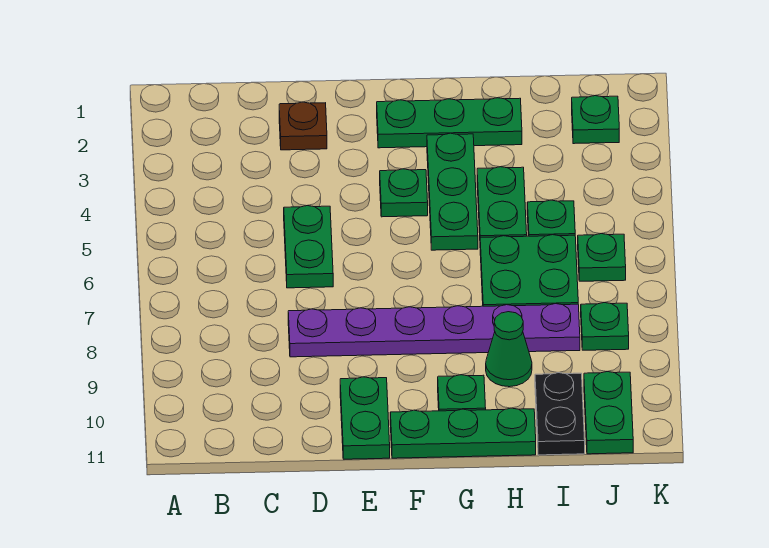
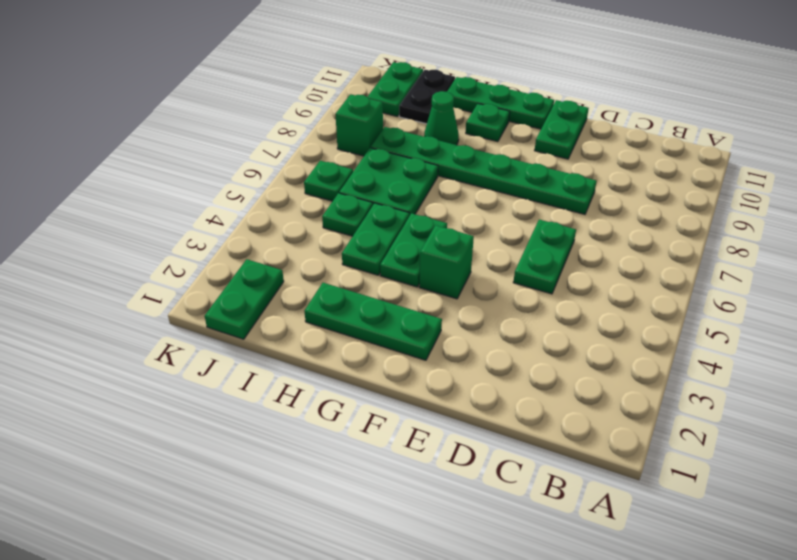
brown 1x1 plate [279,102,327,150] -> none
purple 1x6 plate [288,304,580,357] -> green 1x6 plate [371,127,597,214]
green 1x1 plate [380,169,428,217] -> green 1x1 brick [419,225,474,299]
green 1x3 plate [427,133,478,250] -> green 1x2 plate [380,213,447,287]
green 1x1 plate [572,96,619,144] -> green 1x2 plate [205,259,284,339]
green 1x1 plate [581,303,629,350] -> green 1x1 brick [336,94,383,156]

